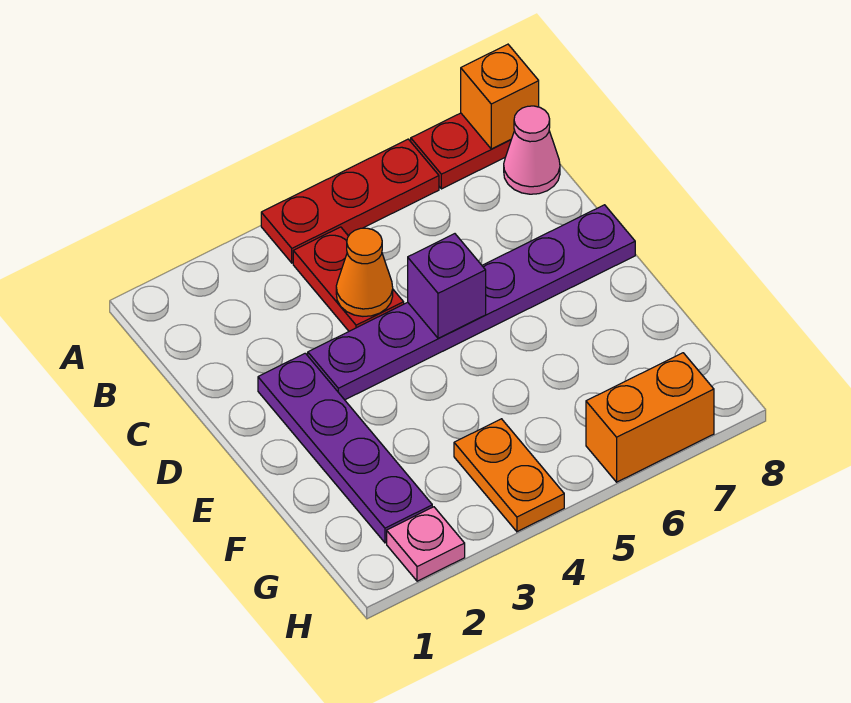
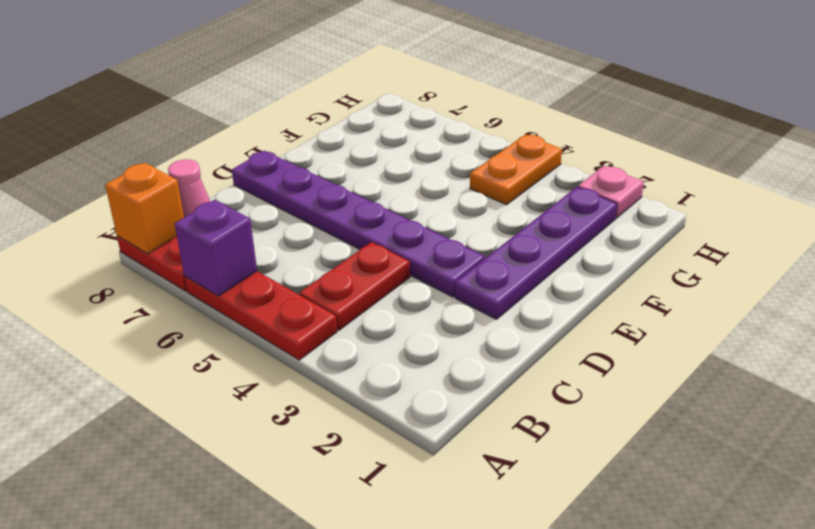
orange 1x1 cone [336,228,393,316] -> none
purple 1x1 brick [408,234,486,338] -> purple 1x1 brick moved to [175,200,257,296]
orange 1x2 brick [586,353,714,482] -> none

